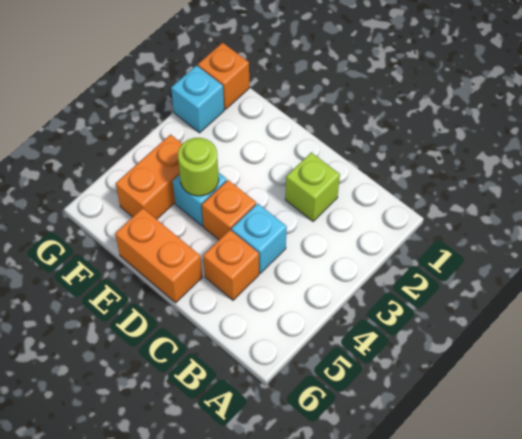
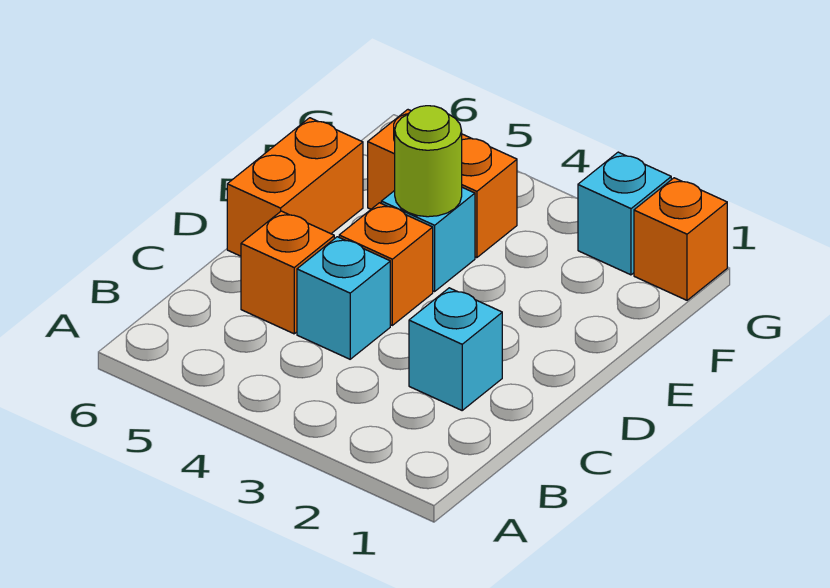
lime 1x1 brick [285,152,340,221] -> cyan 1x1 brick [409,288,502,410]

